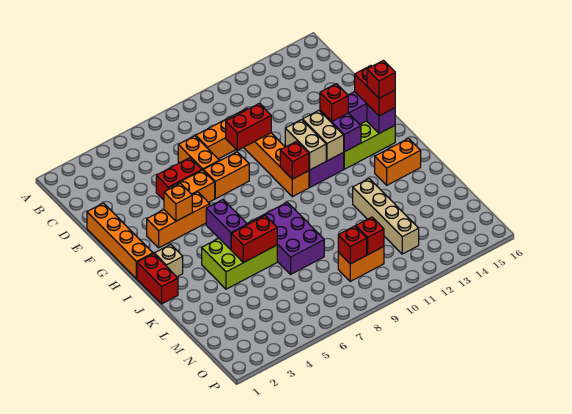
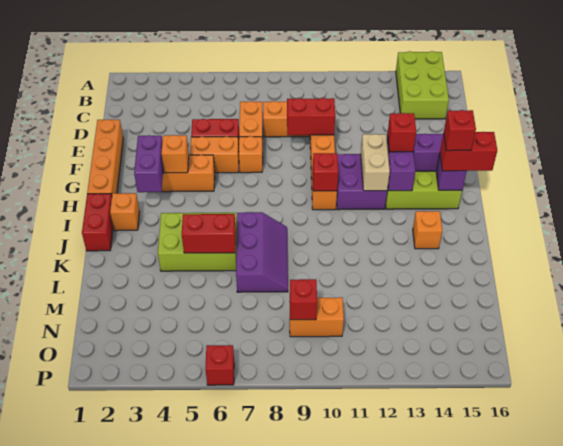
none -> lime 2x3 brick [396,51,449,119]
orange 1x2 brick [203,152,249,199] -> orange 1x1 brick [239,136,263,173]
tan 1x2 brick [285,120,326,170] -> none
red 1x2 brick [355,66,395,116] -> red 1x2 brick turned to [440,132,497,171]
tan 1x1 brick [154,245,183,277] -> orange 1x1 brick [110,193,140,231]
purple 1x2 brick [206,200,247,250] -> purple 1x2 brick moved to [134,135,163,192]
purple 2x3 brick [254,202,324,274] -> purple 2x3 slope [236,212,288,292]
orange 1x2 brick [375,139,421,185] -> orange 1x1 brick [413,211,442,249]
tan 1x4 brick [353,179,419,254] -> none
red 1x1 brick [356,217,384,255] -> red 1x1 brick moved to [205,345,234,385]

